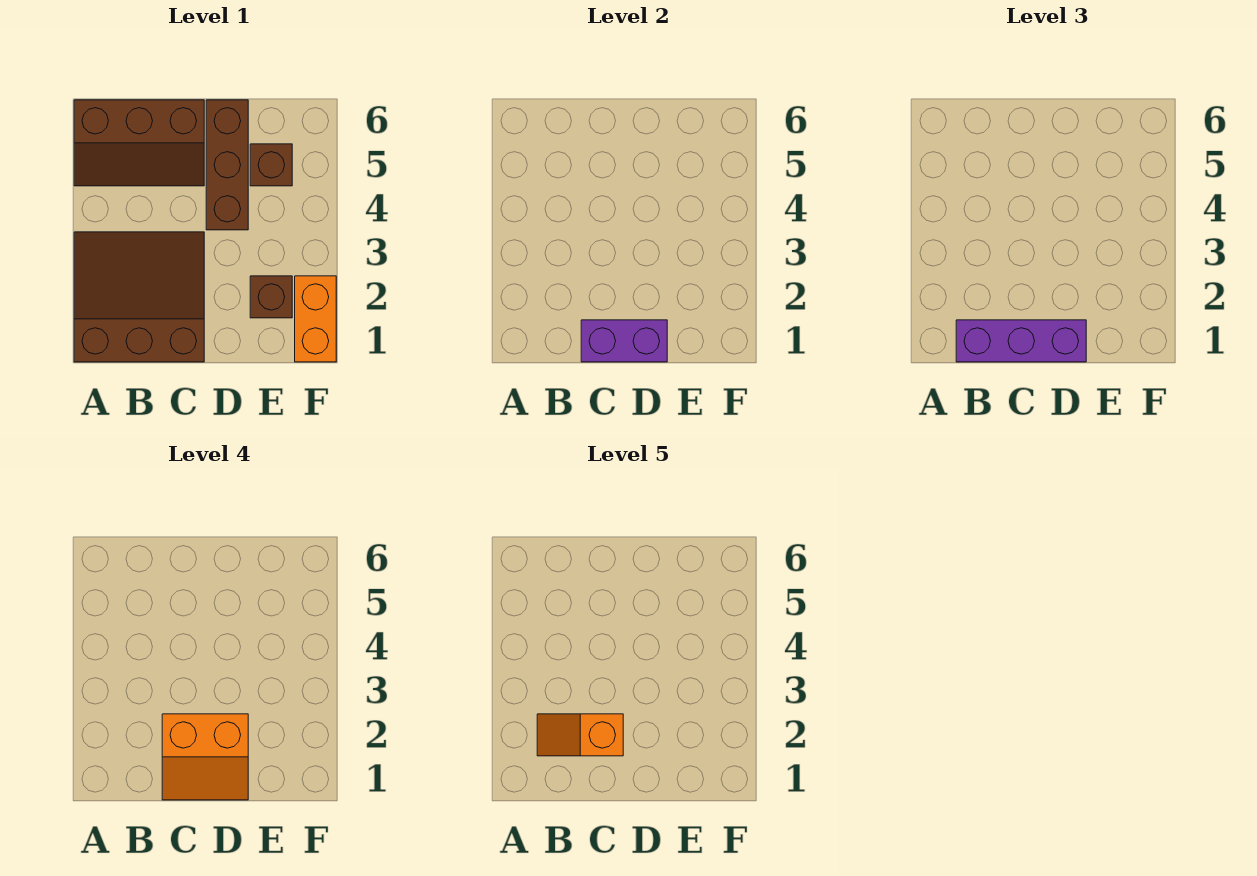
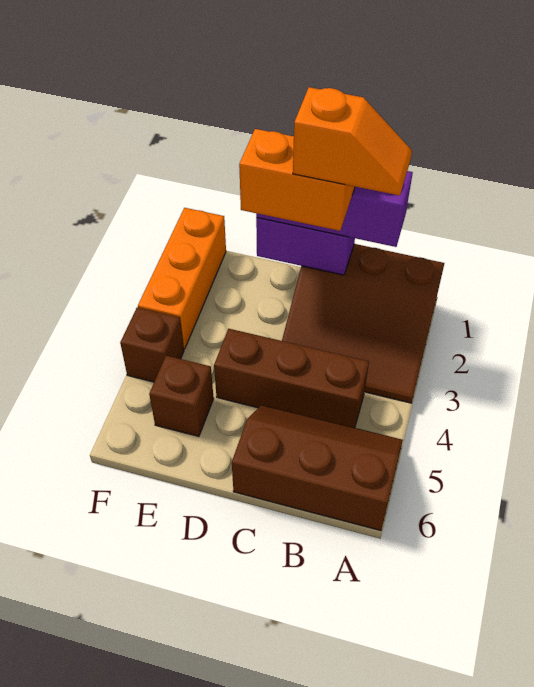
brown 1x3 brick [206,100,248,230] -> brown 1x3 brick turned to [214,329,369,428]
brown 1x1 brick [250,276,292,318] -> brown 1x1 brick moved to [120,307,184,382]
orange 1x2 brick [295,276,336,362] -> orange 1x3 brick [138,208,226,349]

